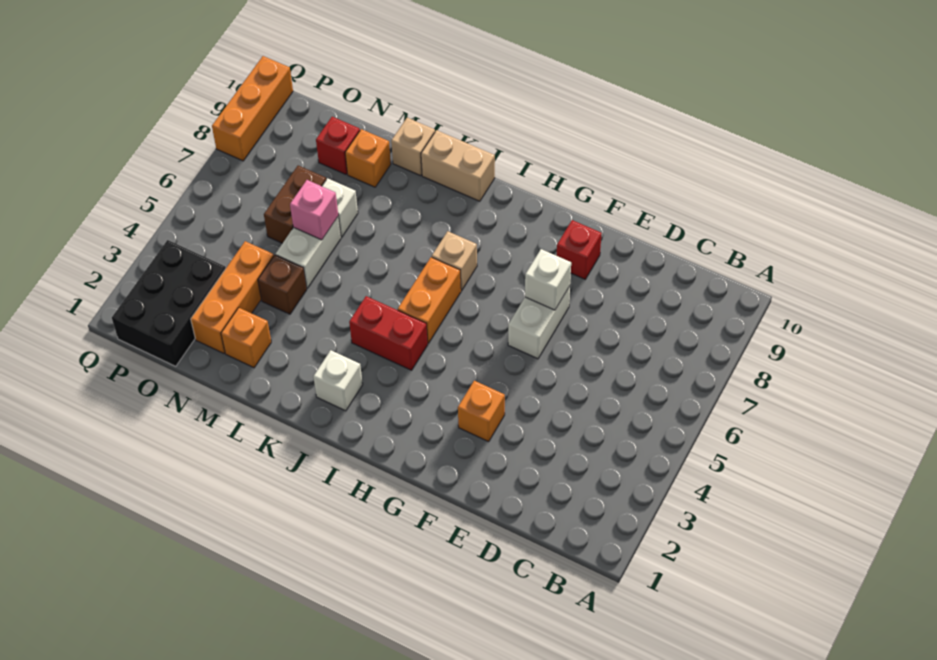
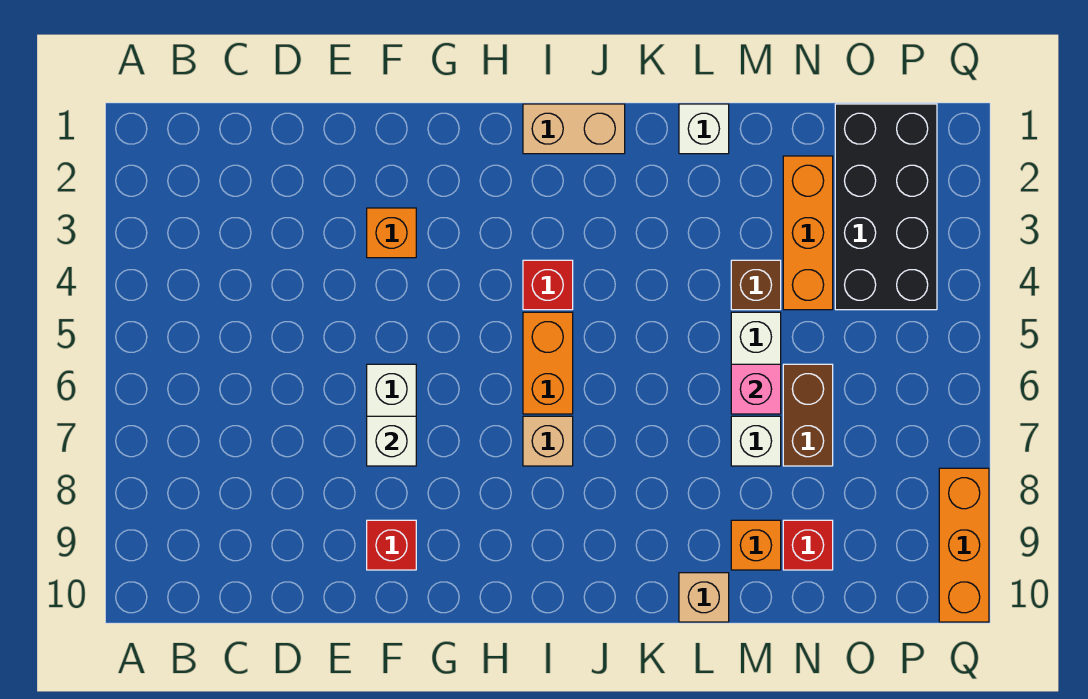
red 1x2 brick [349,296,428,370] -> red 1x1 brick [523,260,573,310]
white 1x1 brick [313,350,363,411] -> white 1x1 brick moved to [679,104,729,154]
tan 1x2 brick [421,130,495,201] -> tan 1x2 brick moved to [523,104,625,154]
orange 1x1 brick [221,308,271,368] -> none
black 2x3 brick [112,240,226,366] -> black 2x4 brick [835,104,937,310]

